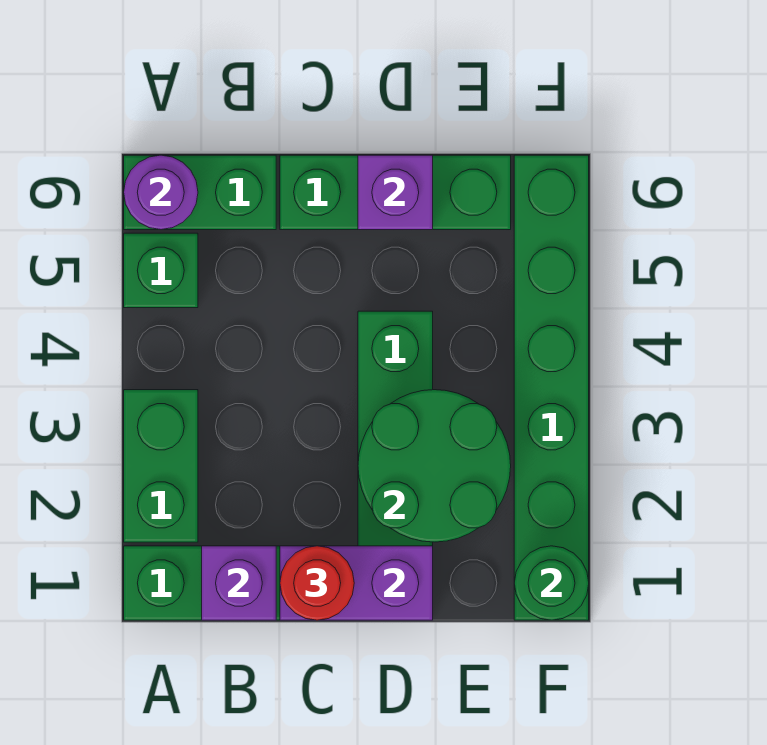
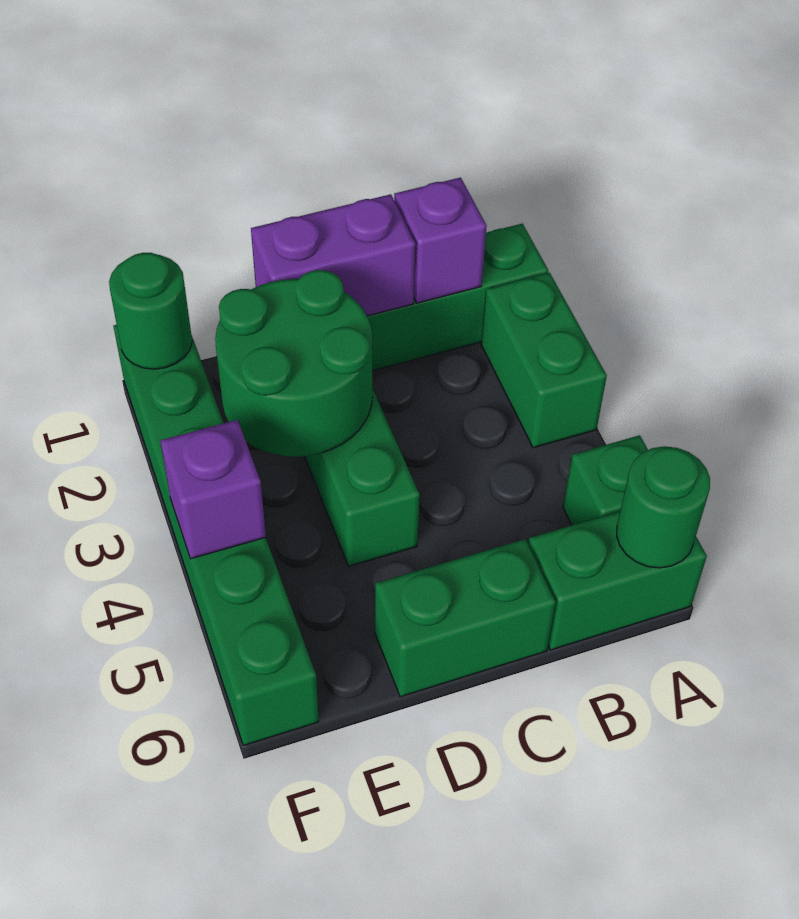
purple 1x1 round brick [124,155,198,230] -> green 1x1 round brick [617,446,710,568]
red 1x1 round brick [280,546,354,620] -> none
green 1x3 brick [280,155,511,230] -> green 1x2 brick [375,539,556,697]
purple 1x1 brick [358,155,433,230] -> purple 1x1 brick moved to [161,420,266,559]

